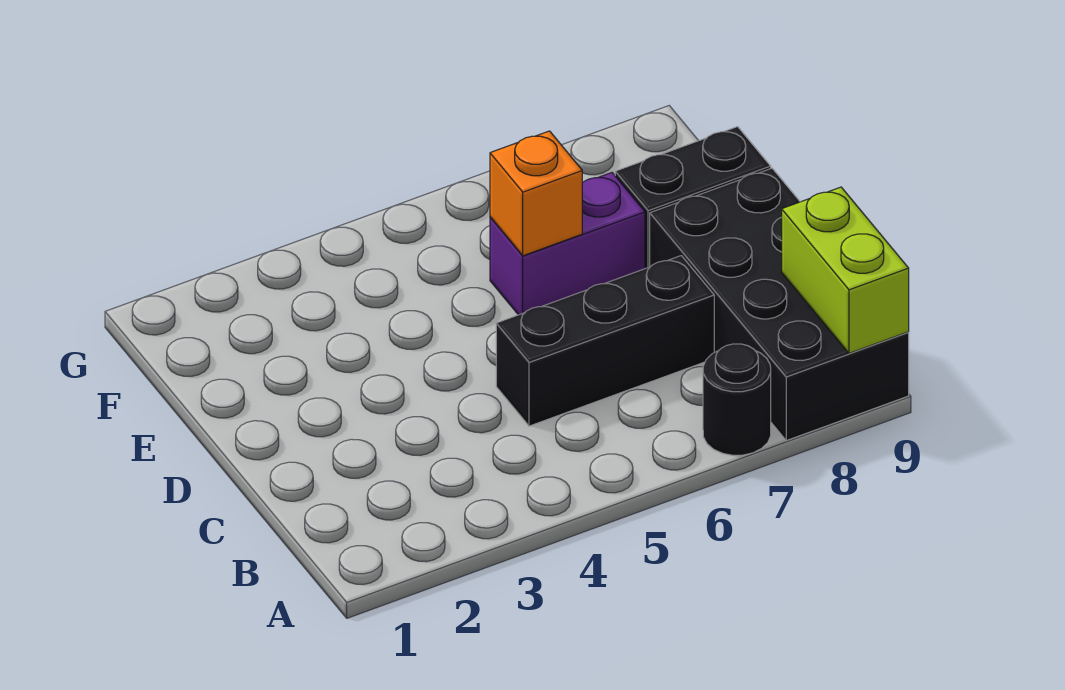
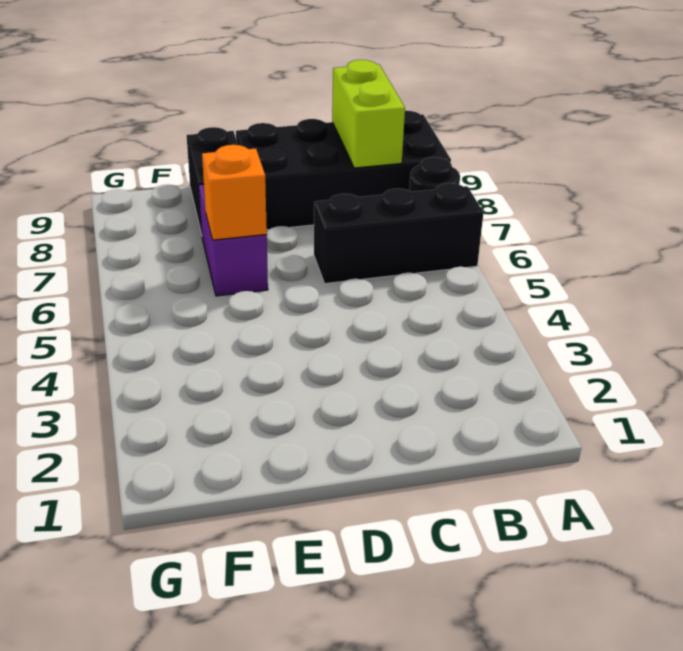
lime 1x2 brick [782,187,909,353] -> lime 1x2 brick turned to [332,60,405,168]
black 1x3 brick [496,256,714,426] -> black 1x3 brick turned to [314,183,484,284]

